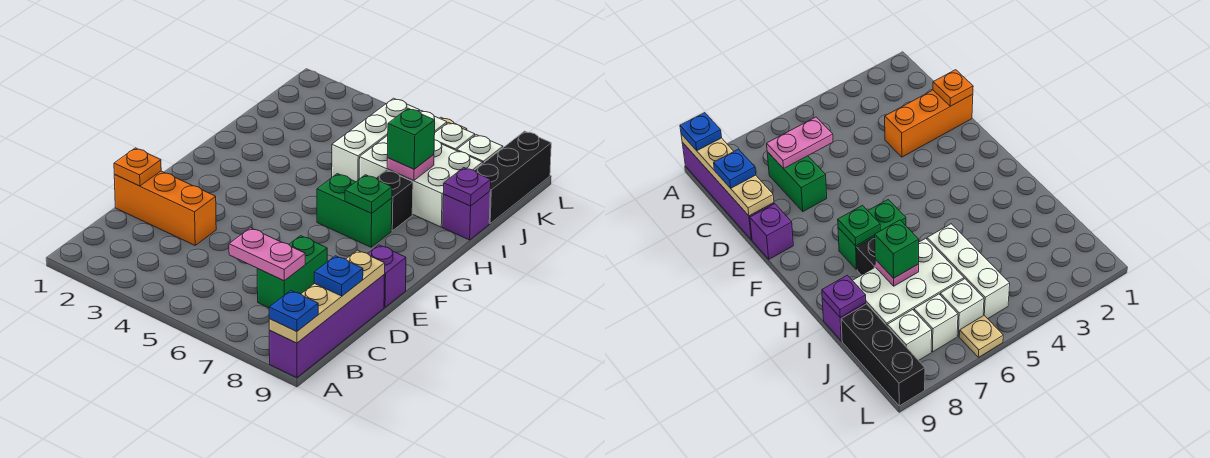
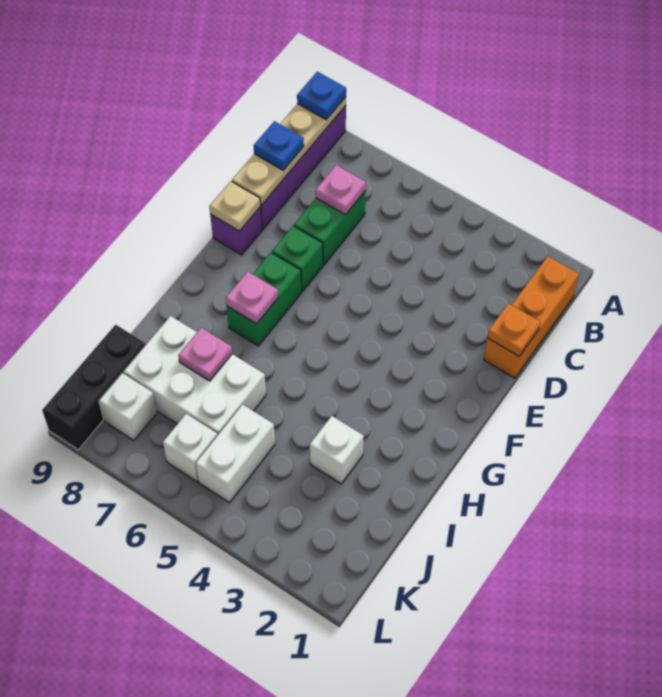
pink 1x2 plate [229,228,305,281] -> pink 1x1 plate [316,165,366,215]
orange 1x3 brick [114,171,216,245] -> orange 1x3 brick turned to [484,256,579,378]
green 1x2 brick [317,174,392,247] -> green 1x2 brick turned to [227,253,301,346]
green 1x1 plate [345,175,392,213] -> pink 1x1 plate [226,272,278,324]
black 1x1 brick [376,170,413,231] -> none
white 1x3 brick [332,98,420,182] -> white 1x2 brick [196,405,275,503]
green 1x1 brick [387,108,435,169] -> green 1x1 brick moved to [272,226,323,291]
purple 1x1 brick [443,191,490,240] -> none
purple 1x1 plate [444,168,491,206] -> none
white 1x1 brick [434,123,475,150] -> white 1x1 brick moved to [310,416,364,484]
tan 1x1 plate [959,315,1003,357] -> tan 1x1 plate moved to [209,181,261,231]

